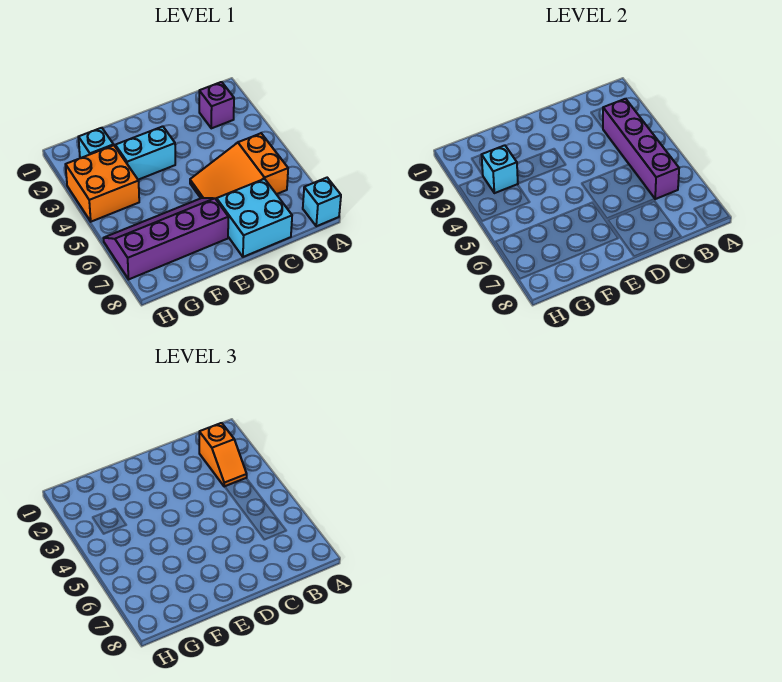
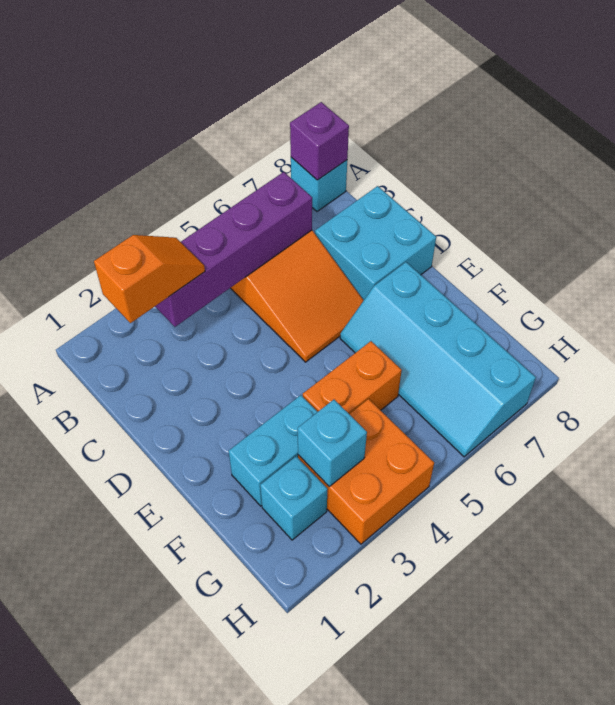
purple 1x1 brick [199,82,234,128] -> purple 1x1 brick moved to [290,102,349,180]
cyan 1x2 brick [115,126,175,180] -> cyan 1x2 brick turned to [229,395,317,506]
purple 2x4 slope [104,198,228,279] -> cyan 2x4 slope [340,262,536,457]
none -> orange 1x2 brick [303,341,402,414]

